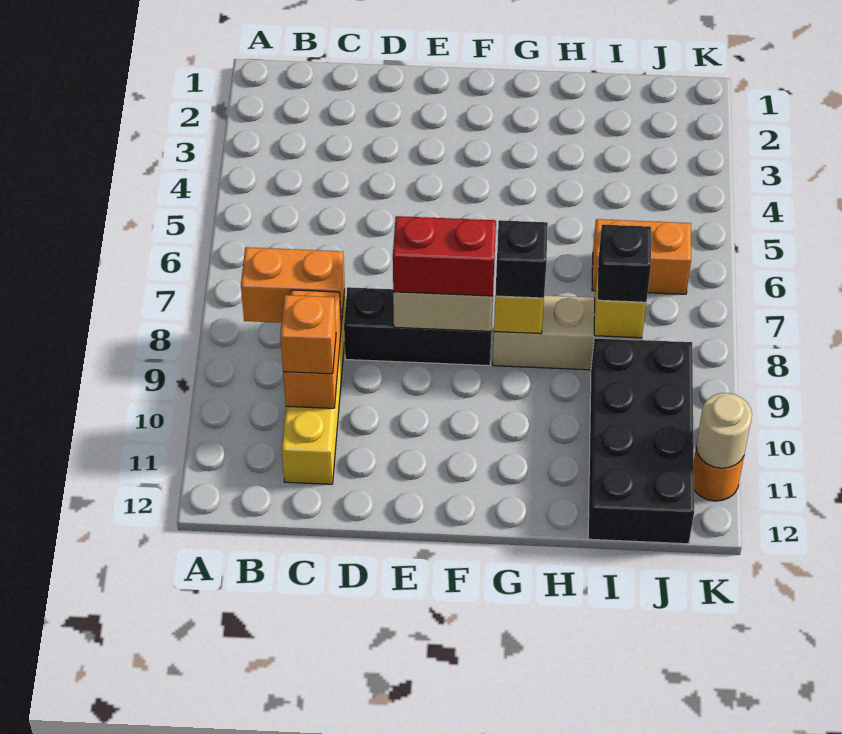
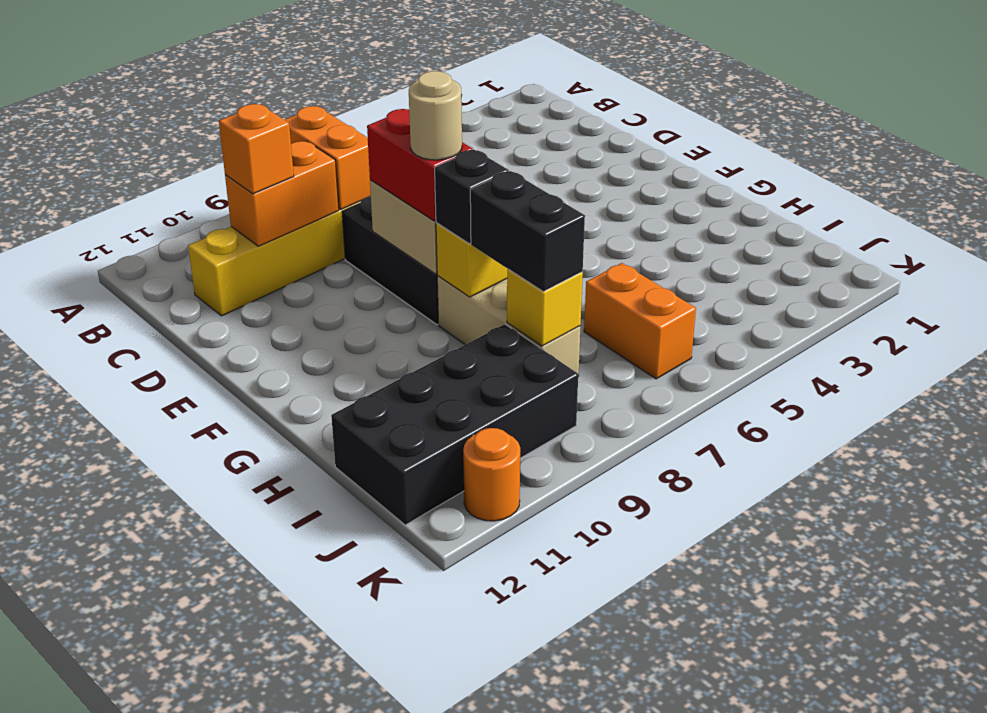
black 1x1 brick [598,225,651,302] -> black 1x2 brick [470,171,585,292]
tan 1x1 round brick [696,393,752,468] -> tan 1x1 round brick moved to [409,71,462,160]

